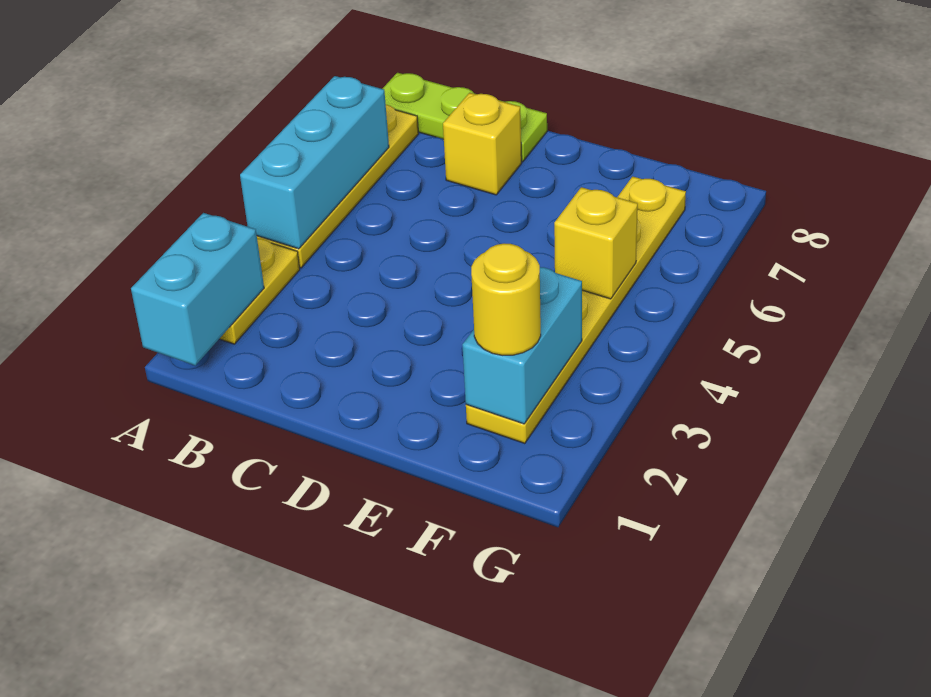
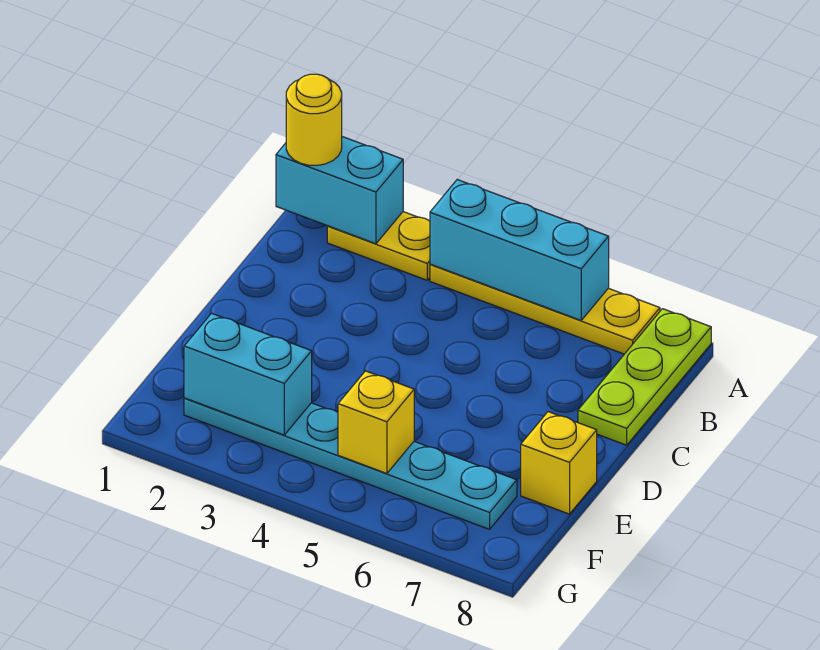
yellow 1x1 brick [443,93,522,195] -> yellow 1x1 brick moved to [521,412,597,514]
yellow 1x6 plate [466,176,686,444] -> cyan 1x6 plate [184,398,517,529]
yellow 1x1 round brick [471,243,541,355] -> yellow 1x1 round brick moved to [286,74,342,165]

